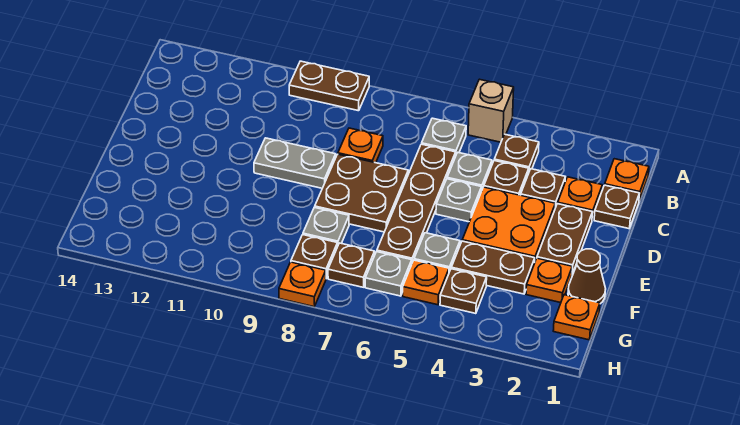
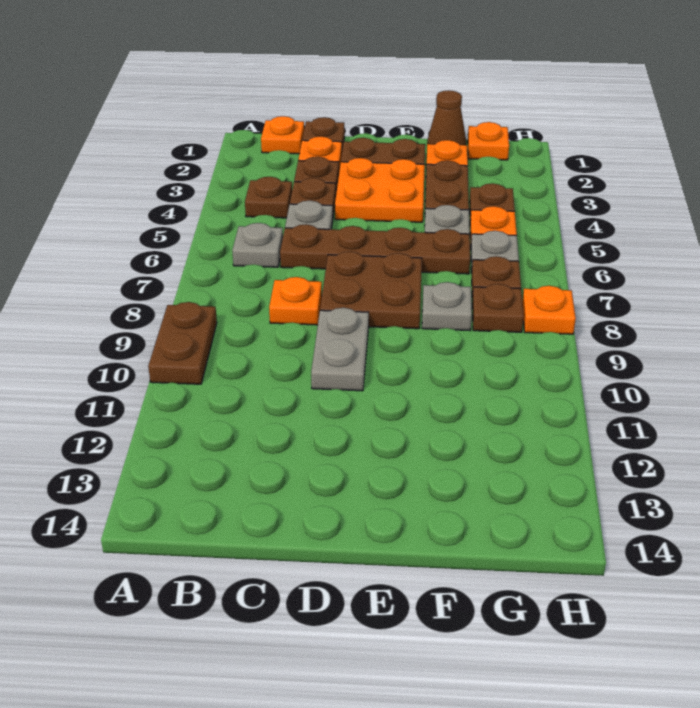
tan 1x1 brick [468,79,514,142] -> none
grey 1x1 plate [436,179,482,222] -> none

